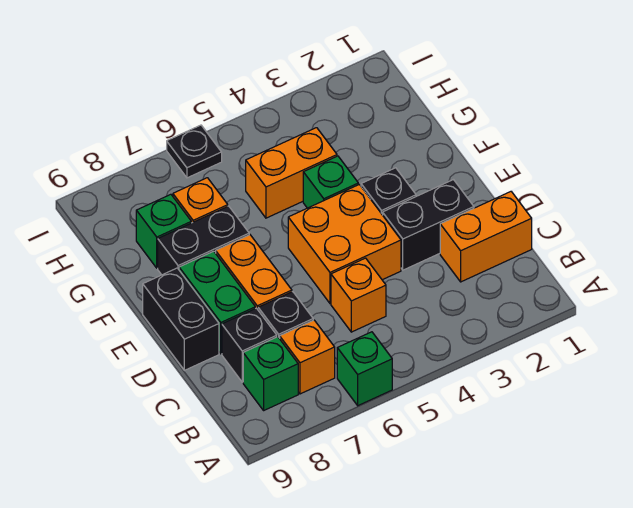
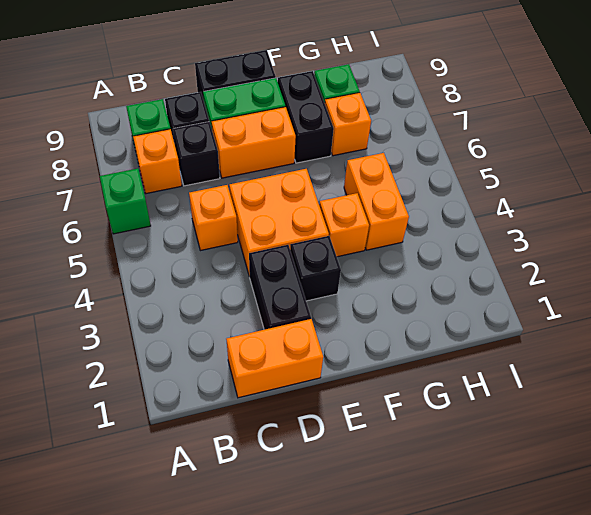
orange 1x2 brick [440,192,532,282] -> orange 1x2 brick turned to [226,319,323,398]
green 1x1 brick [303,156,358,208] -> orange 1x1 brick [319,193,369,257]
black 1x1 plate [167,125,222,178] -> none

